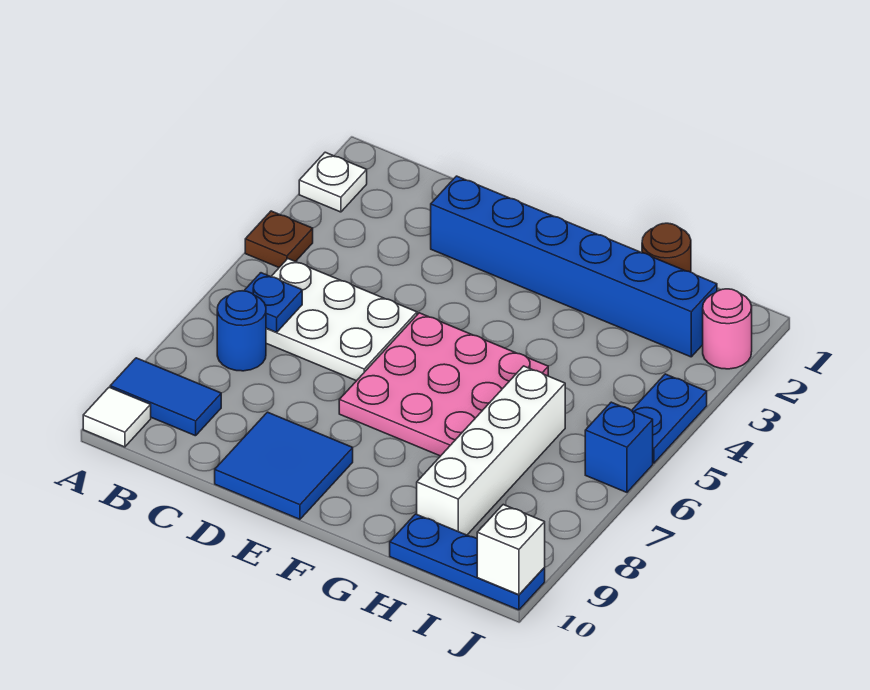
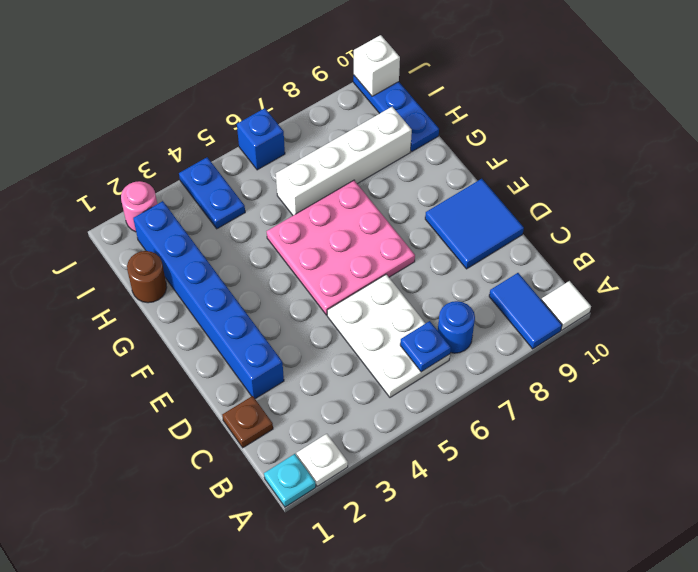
none -> cyan 1x1 plate [264,454,316,507]
brown 1x1 plate [245,211,313,267] -> brown 1x1 plate moved to [222,396,273,448]
blue 1x2 plate [632,374,707,463] -> blue 1x2 plate turned to [179,157,245,229]

